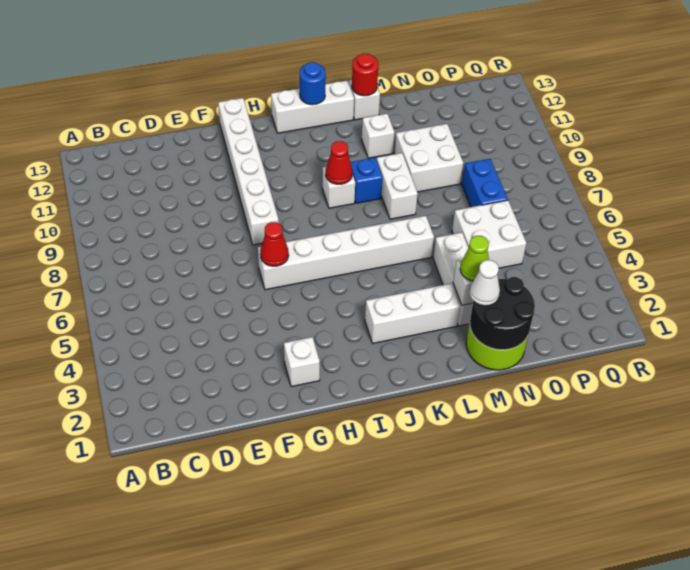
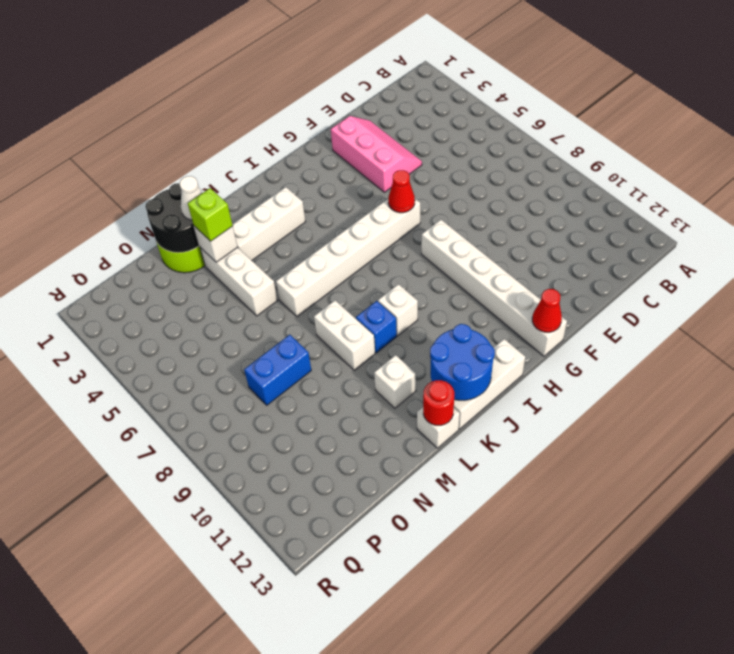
none -> pink 2x3 slope [331,116,422,192]
white 1x1 brick [284,337,320,387] -> none
red 1x1 cone [326,141,352,184] -> red 1x1 cone moved to [532,289,562,332]
blue 1x1 round brick [300,62,326,105] -> blue 2x2 round brick [430,324,495,400]
lime 1x1 cone [460,236,489,281] -> lime 1x1 brick [188,188,233,241]
white 2x2 brick [395,124,463,192] -> none
white 2x2 brick [452,200,526,268] -> none
blue 1x2 brick [462,159,508,207] -> blue 1x2 brick turned to [244,335,311,405]

